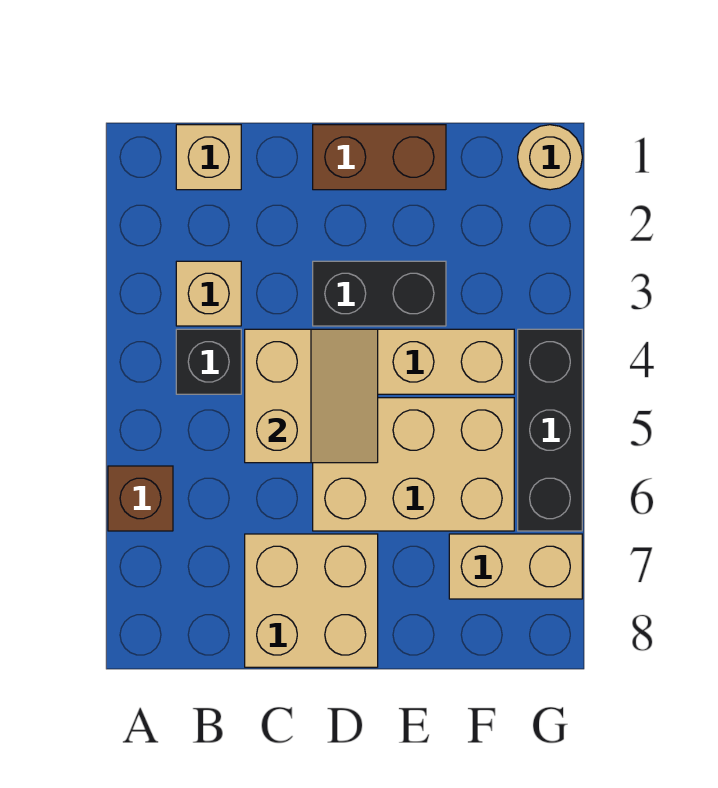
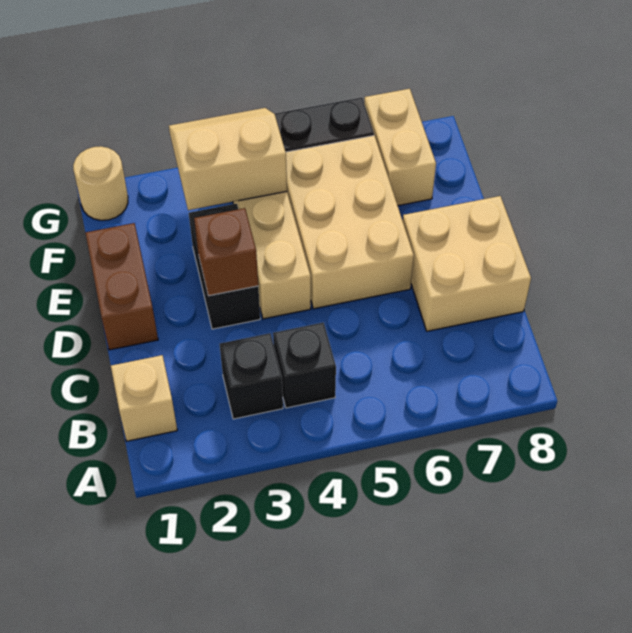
brown 1x1 brick [108,466,173,531] -> brown 1x1 brick moved to [194,208,258,296]
tan 1x1 brick [176,261,241,326] -> black 1x1 brick [220,333,283,419]
tan 2x2 slope [245,329,378,463] -> tan 2x2 slope moved to [169,108,287,210]

